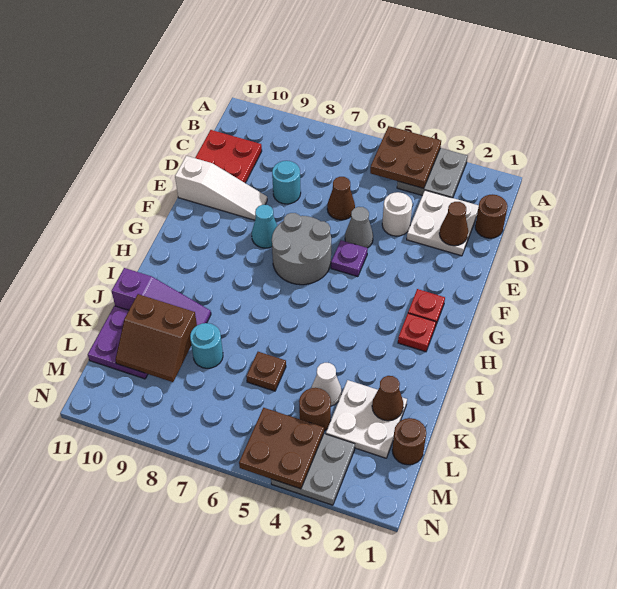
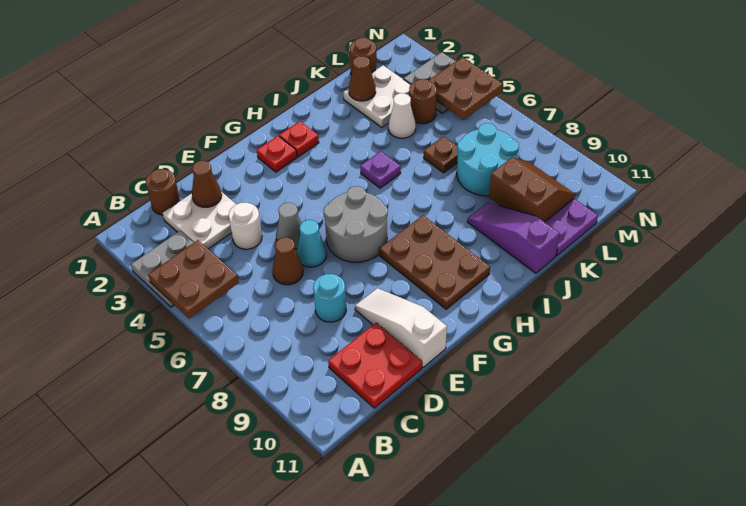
purple 1x1 plate [331,240,368,277] -> purple 1x1 plate moved to [360,151,401,188]
cyan 1x1 cone [252,205,277,248] -> cyan 1x1 cone moved to [297,220,327,267]
none -> brown 2x3 plate [379,215,490,309]
cyan 1x1 round brick [190,323,223,368] -> cyan 2x2 round brick [457,123,519,196]

